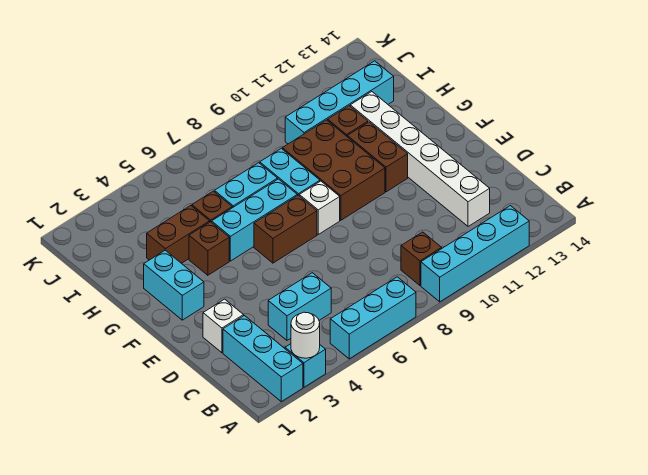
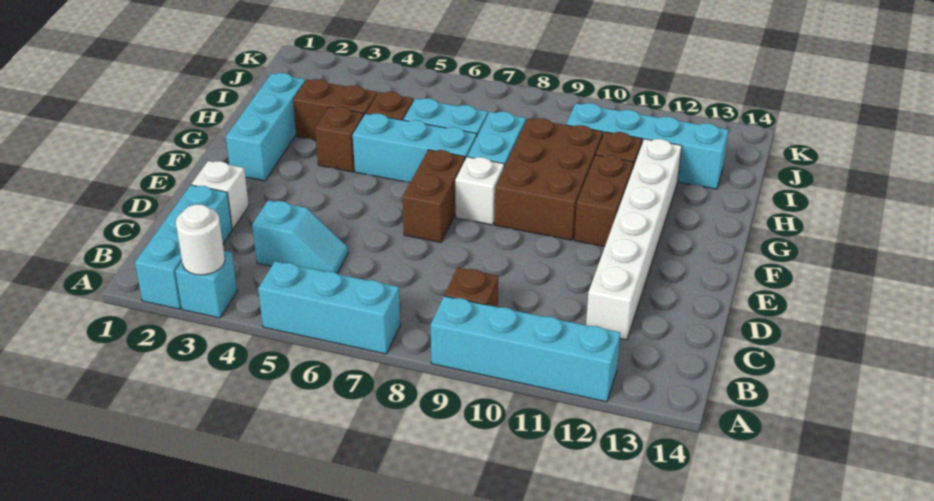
cyan 1x2 brick [268,273,331,340] -> cyan 1x2 slope [252,200,348,273]
cyan 1x2 brick [144,250,204,320] -> cyan 1x3 brick [226,73,305,181]
brown 1x2 brick [254,195,317,263] -> brown 1x2 brick turned to [403,150,465,242]

